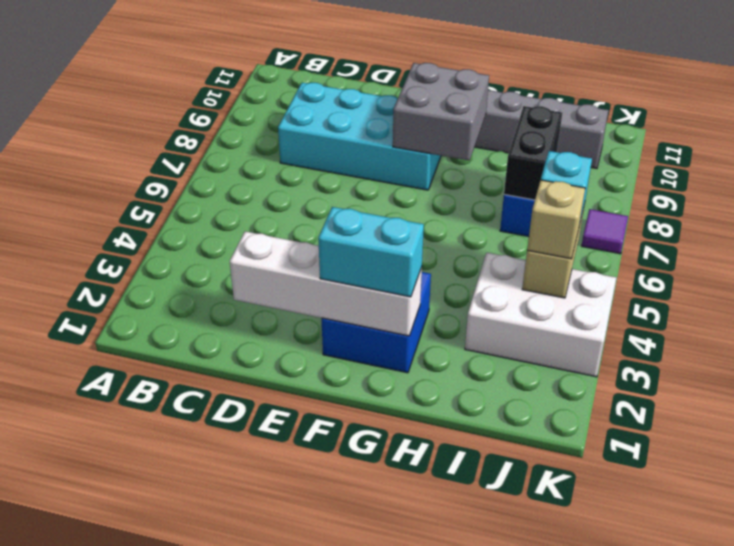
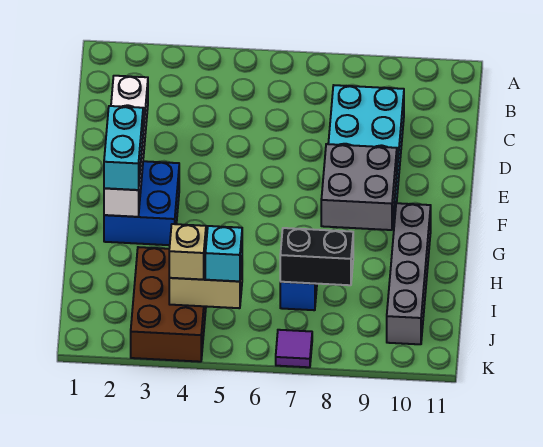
white 2x3 brick [465,253,616,377] -> brown 2x3 brick [131,247,206,362]

